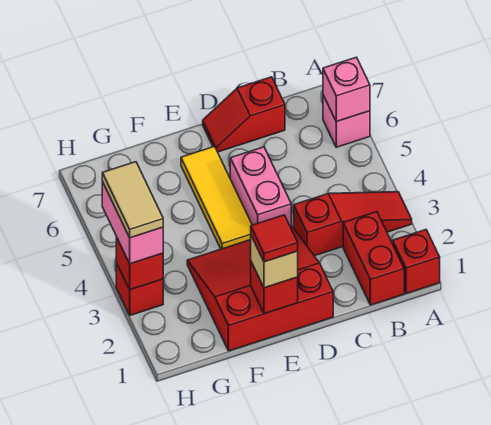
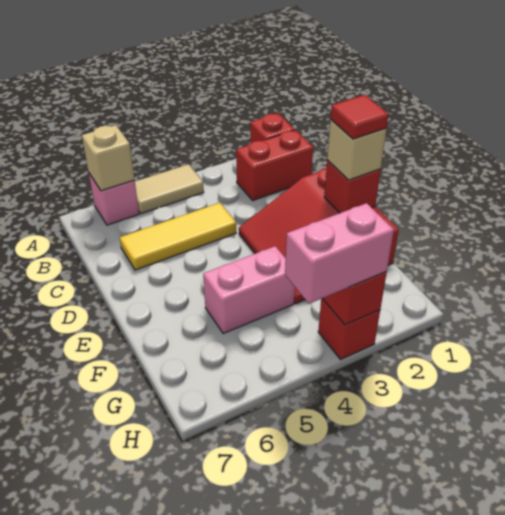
red 1x3 slope [294,192,412,256] -> none
pink 1x1 brick [323,57,370,121] -> tan 1x1 brick [82,125,135,191]
red 1x2 slope [203,77,285,152] -> none
pink 1x2 brick [230,147,291,227] -> pink 1x2 brick moved to [203,246,295,333]
yellow 1x3 tile [181,147,252,249] -> yellow 1x3 tile moved to [120,203,236,270]
tan 1x2 tile [102,162,163,238] -> tan 1x2 tile moved to [135,164,204,214]

